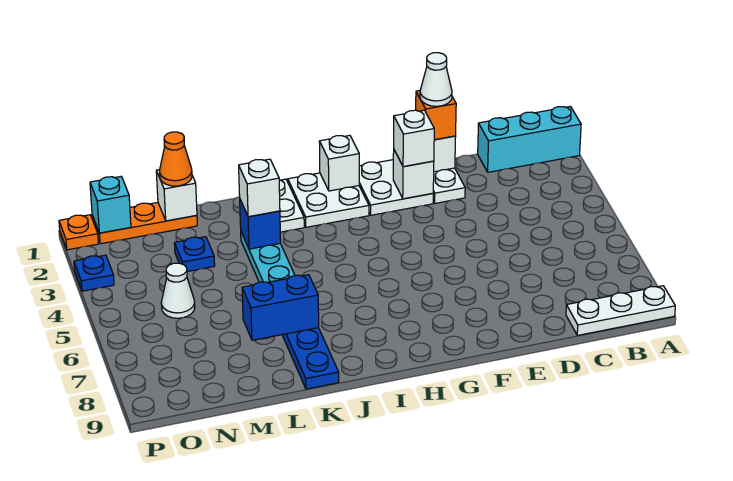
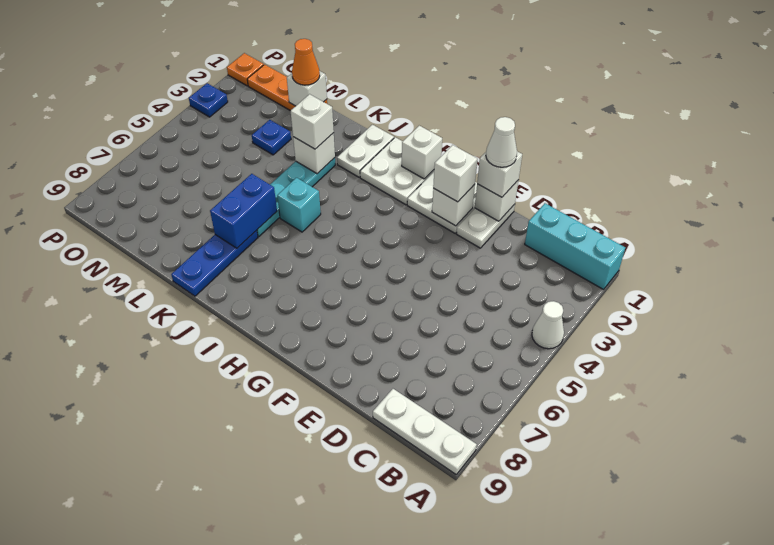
orange 1x1 brick [416,90,456,140] -> white 1x1 brick [477,151,522,197]
blue 1x1 brick [240,200,281,249] -> white 1x1 brick [293,133,335,174]
blue 1x2 brick [242,275,319,340] -> blue 1x2 brick turned to [210,174,277,248]
white 1x1 cone [161,263,195,318] -> white 1x1 cone moved to [532,301,564,349]
cyan 1x1 brick [90,177,131,233] -> cyan 1x1 brick moved to [277,178,321,232]

